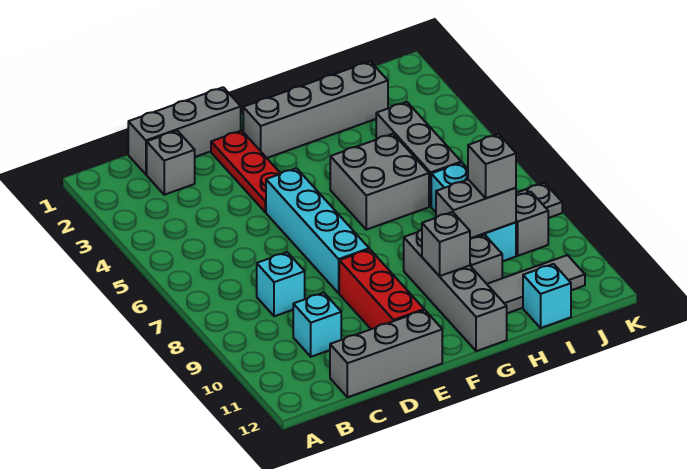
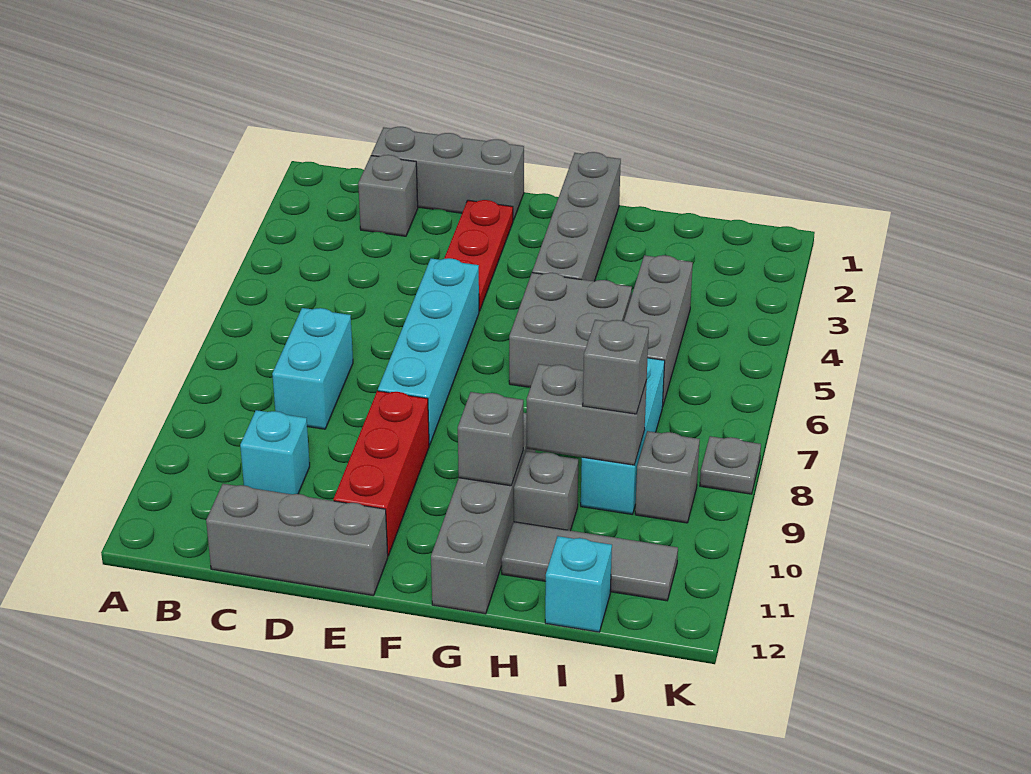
cyan 1x1 brick [257,252,305,316] -> cyan 1x2 brick [272,308,353,429]
grey 1x4 brick [243,61,388,158] -> grey 1x4 brick turned to [532,152,621,281]

